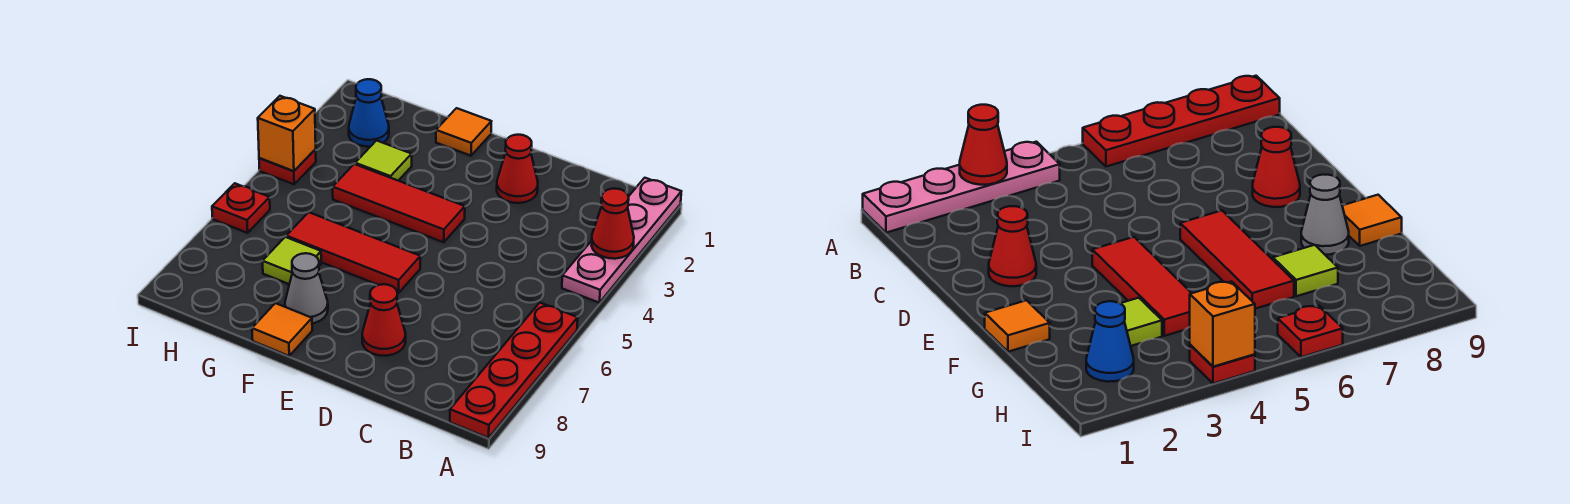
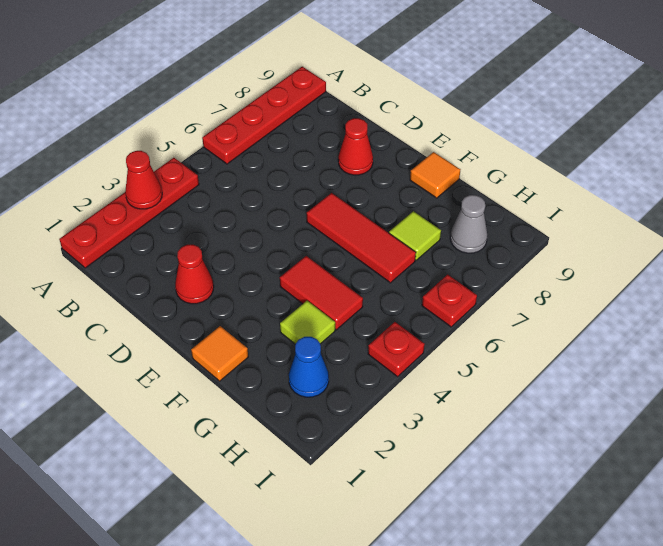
pink 1x4 plate [562,178,681,303] -> red 1x4 plate [59,158,199,268]
red 1x3 tile [333,164,465,242] -> red 1x2 tile [280,256,363,330]
grey 1x1 cone [285,253,328,323] -> grey 1x1 cone moved to [450,195,487,253]
orange 1x1 brick [258,96,316,171] -> none

